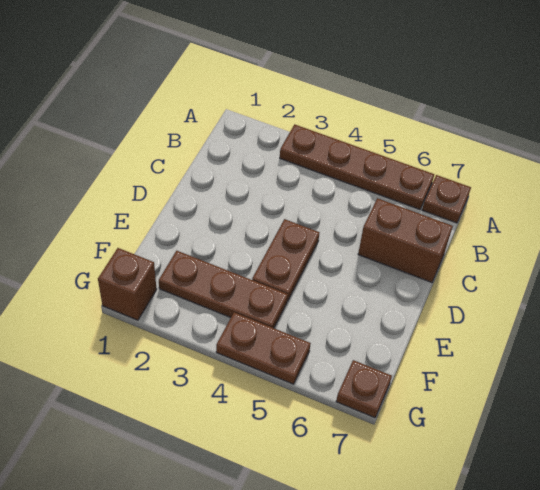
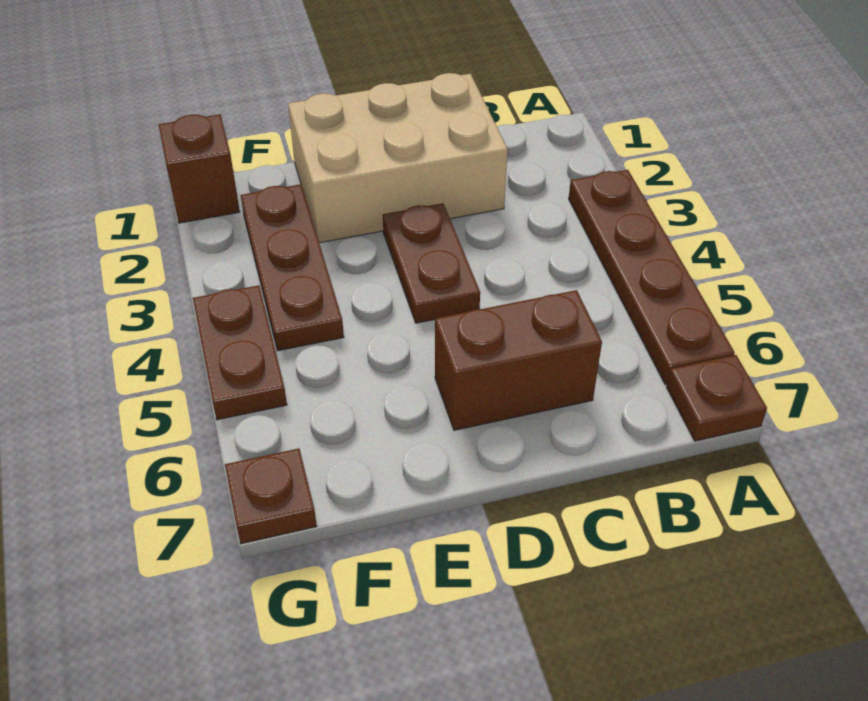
none -> tan 2x3 brick [288,73,508,243]
brown 1x2 brick [358,198,453,282] -> brown 1x2 brick turned to [435,290,602,430]
brown 1x2 plate [252,219,320,301] -> brown 1x2 plate turned to [383,203,480,323]

